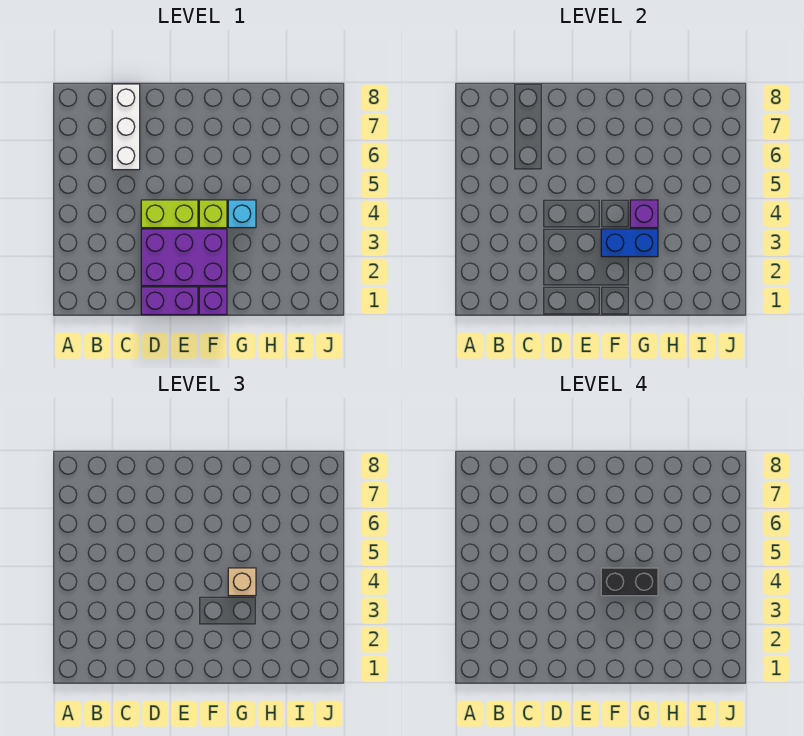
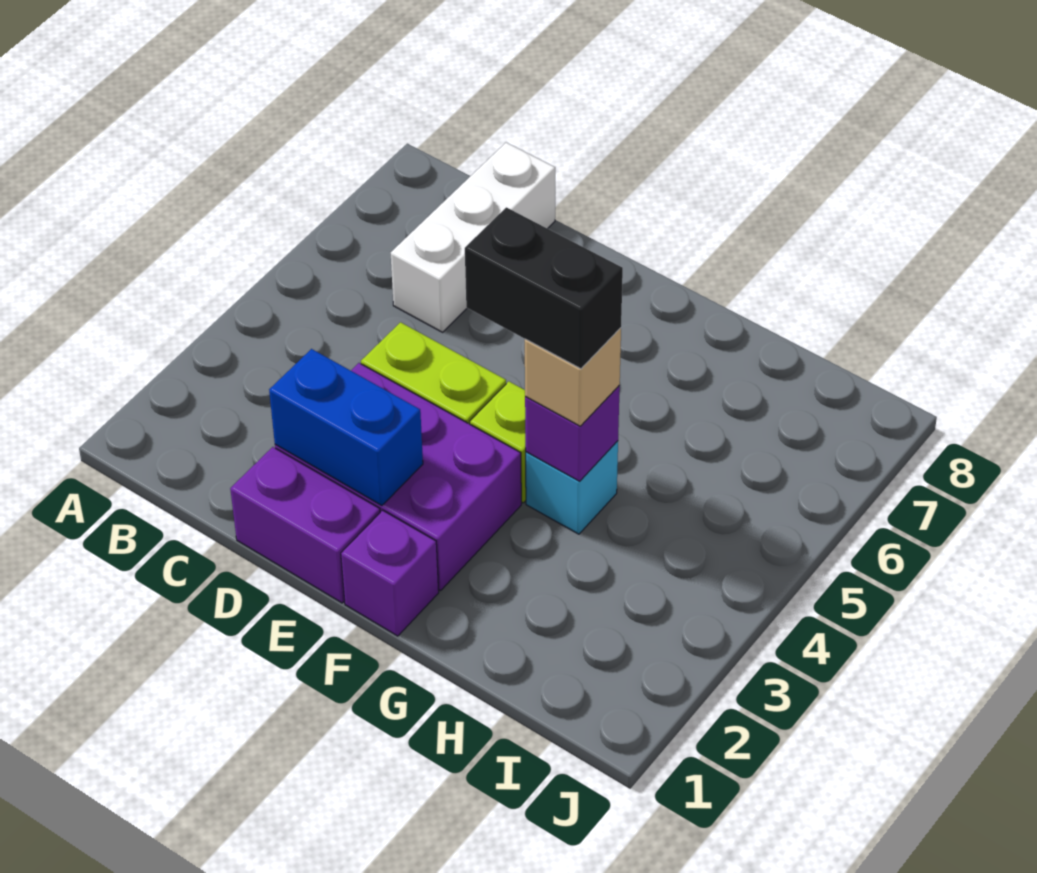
blue 1x2 brick [601,229,658,257] -> blue 1x2 brick moved to [269,349,423,506]

